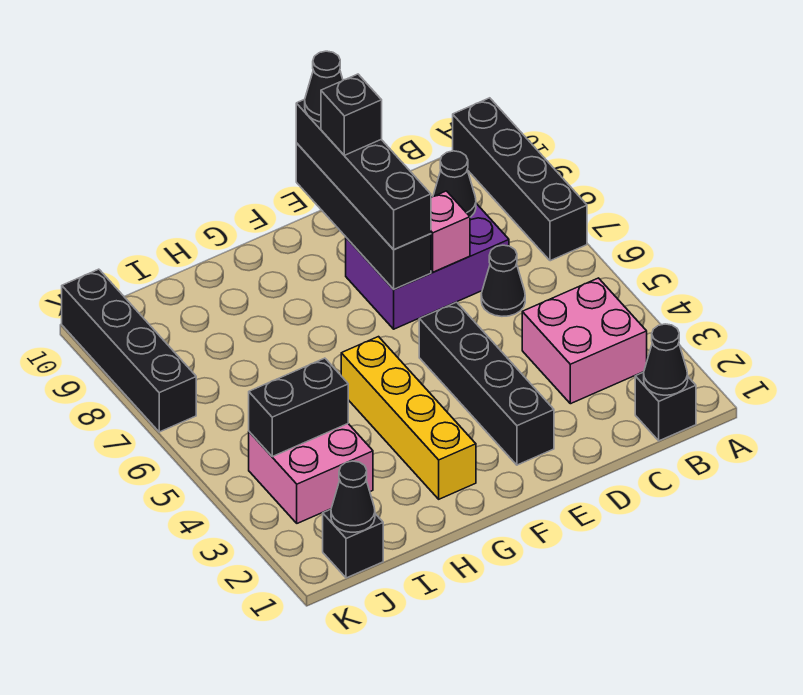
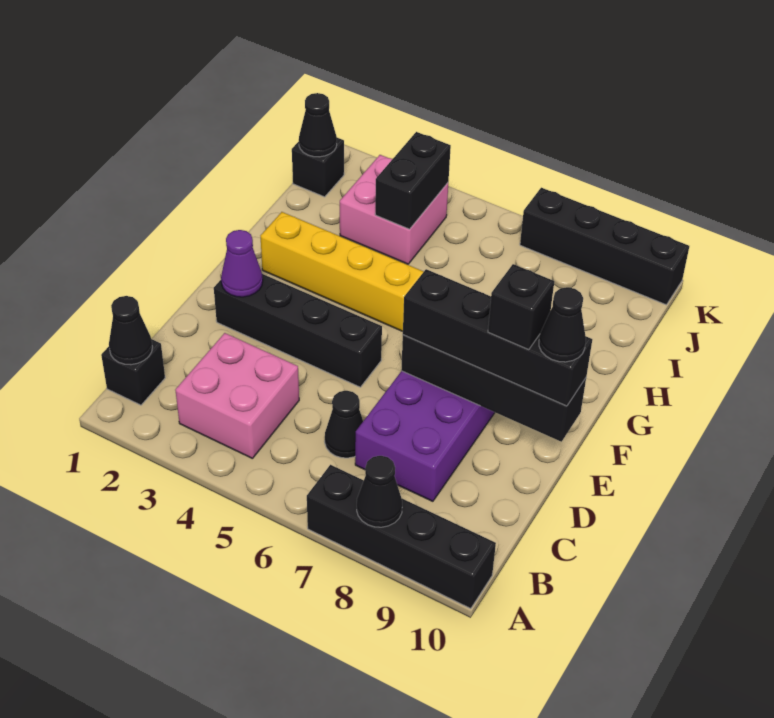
black 1x1 cone [433,151,476,217] -> black 1x1 cone moved to [357,456,402,527]
pink 1x1 brick [431,191,470,272] -> none
none -> purple 1x1 cone [221,230,263,297]

